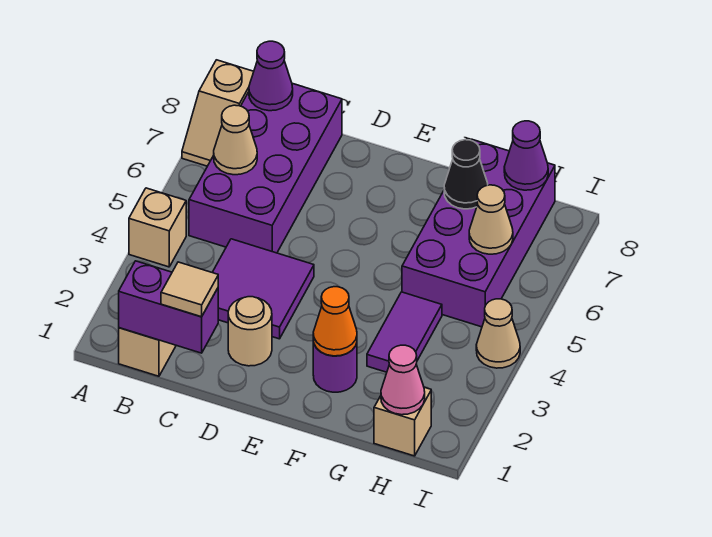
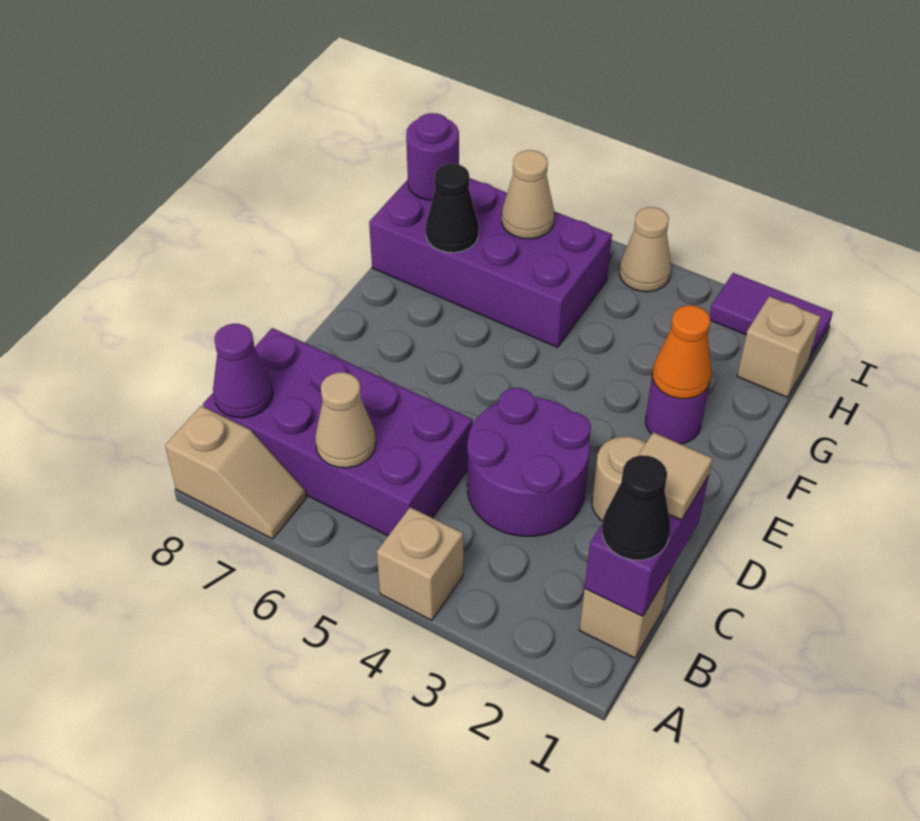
none -> black 1x1 cone [602,455,670,560]
purple 2x2 tile [212,239,314,339] -> purple 2x2 round brick [467,388,591,536]
purple 1x2 tile [367,292,442,372] -> purple 1x2 tile moved to [709,273,833,360]
pink 1x1 cone [381,345,425,415] -> none
purple 1x1 cone [504,121,548,190] -> purple 1x1 round brick [406,113,459,200]

